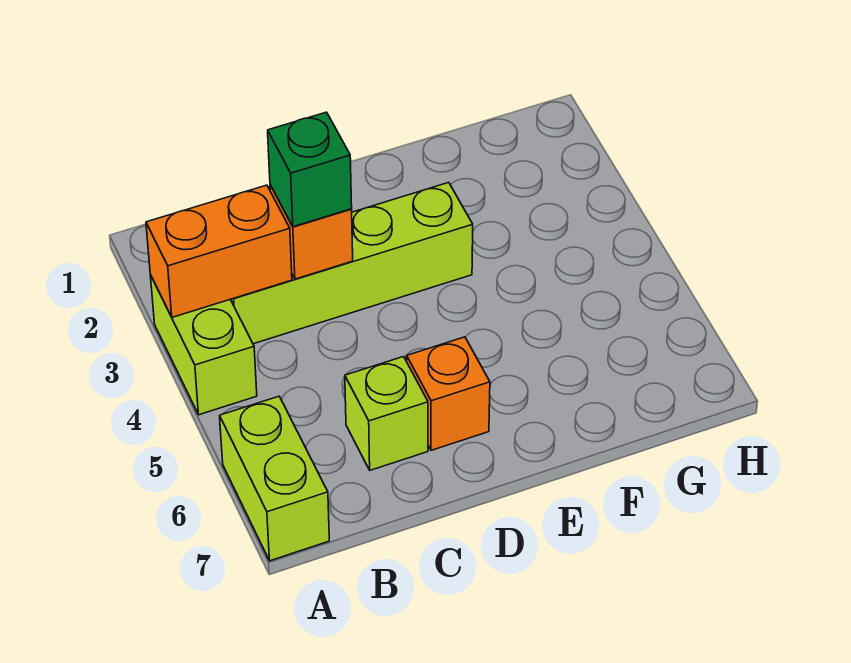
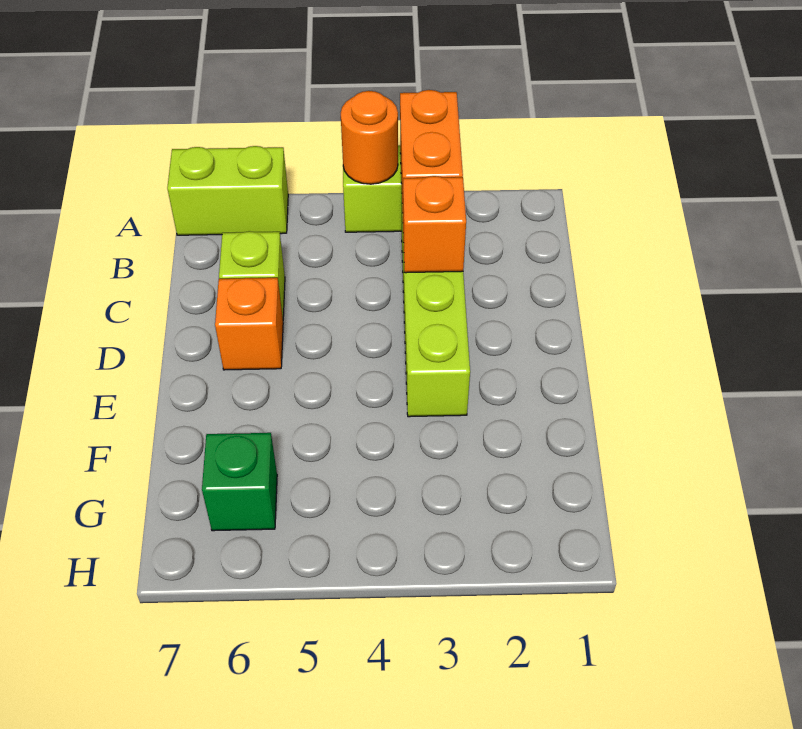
none -> orange 1x1 round brick [341,91,398,184]
green 1x1 brick [268,112,352,227] -> green 1x1 brick moved to [202,433,277,531]

